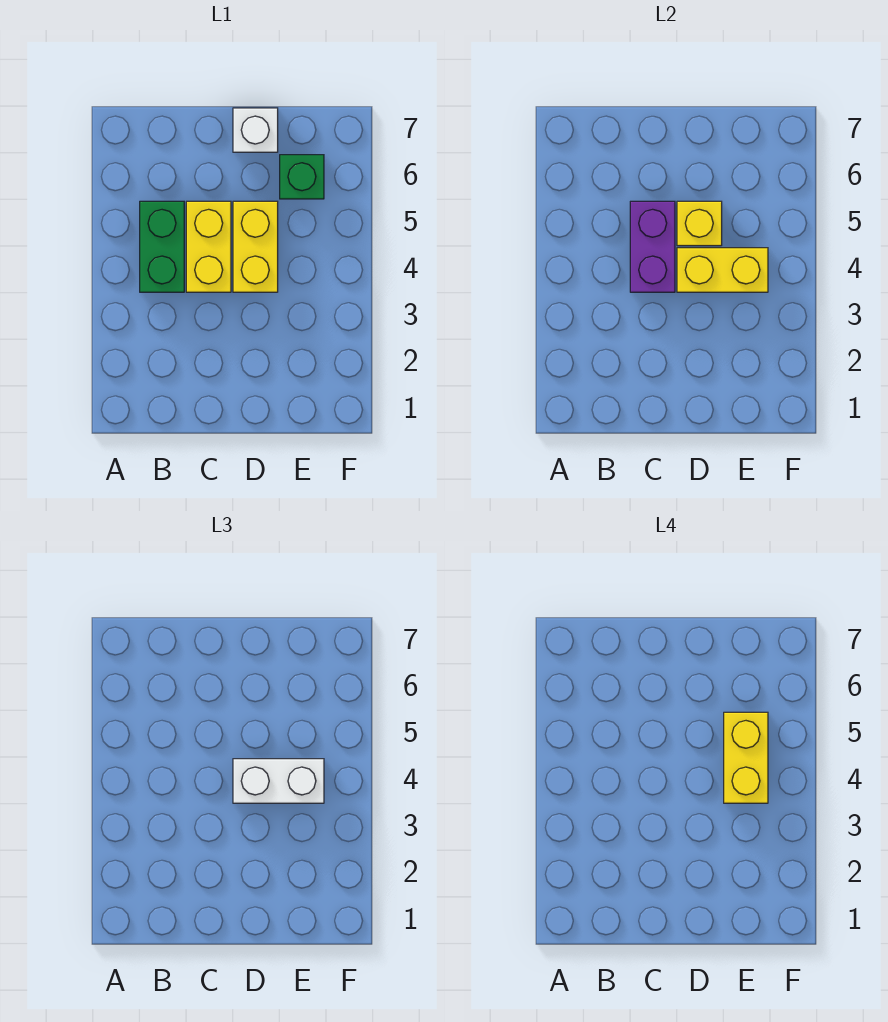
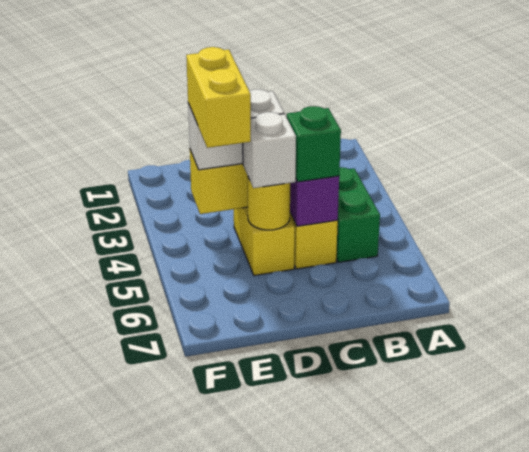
yellow 1x1 brick [677,201,722,246] -> yellow 1x1 round brick [248,178,290,230]
white 1x1 brick [233,108,278,152] -> white 1x1 brick moved to [243,112,296,188]
green 1x1 brick [280,155,324,199] -> green 1x1 brick moved to [287,106,341,182]

